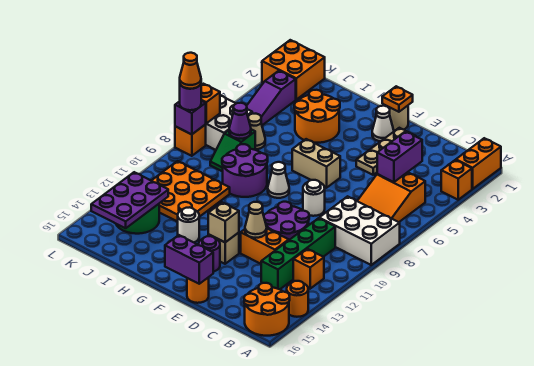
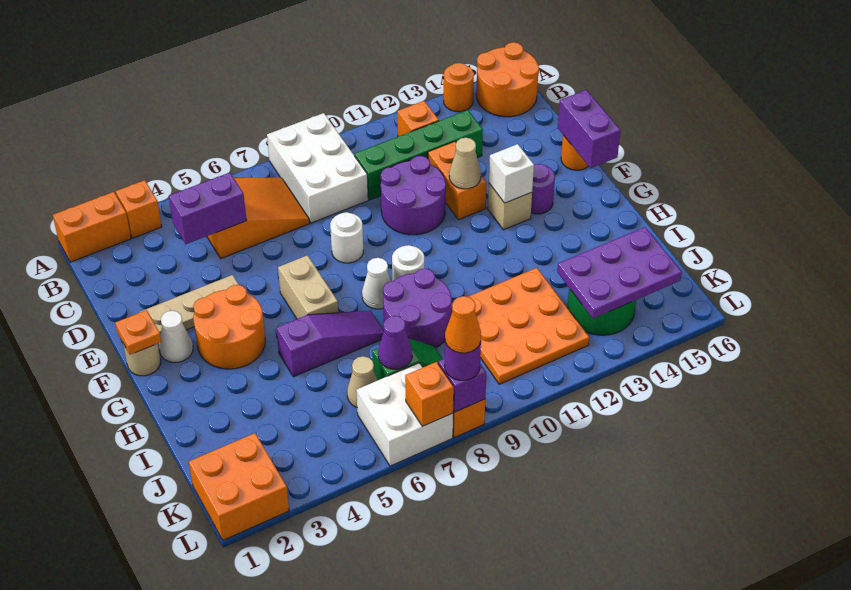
tan 1x1 brick [208,202,239,242] -> white 1x1 brick [489,144,534,203]
orange 2x2 round brick [294,90,340,143] -> orange 2x2 round brick moved to [193,285,265,369]
white 1x1 round brick [178,207,199,242] -> white 1x1 round brick moved to [392,245,424,281]
purple 1x3 slope [247,71,296,125] -> purple 1x3 slope moved to [276,311,384,377]

